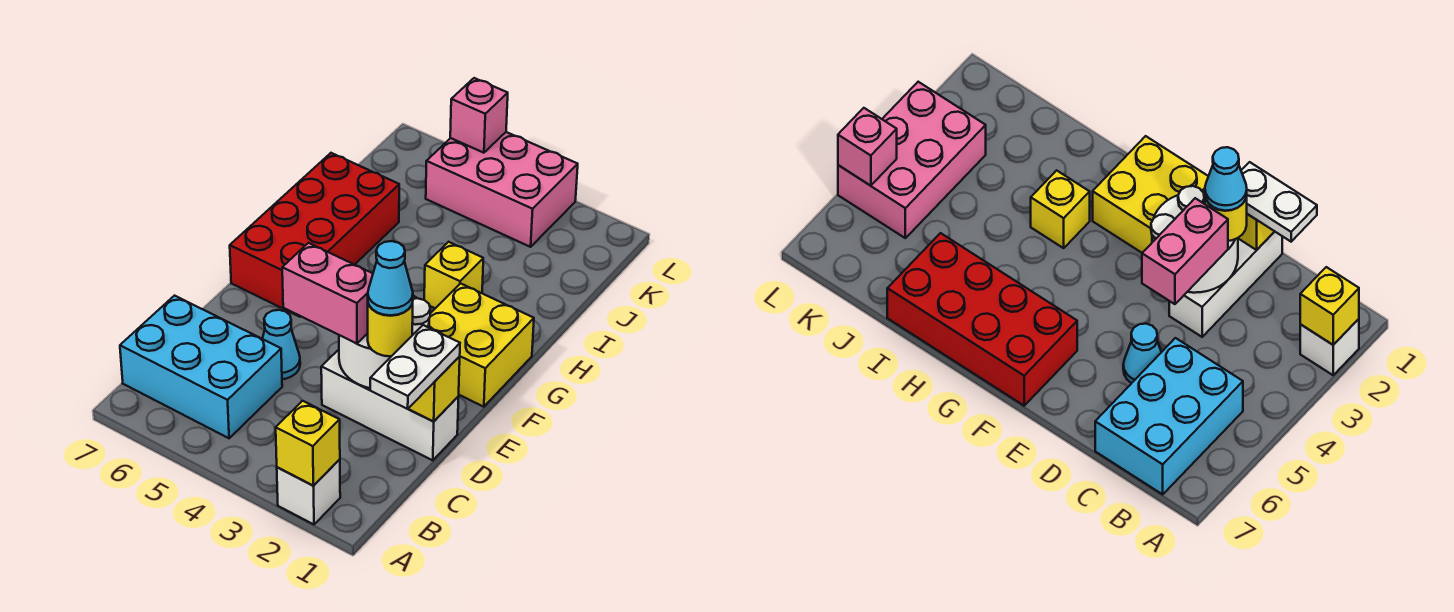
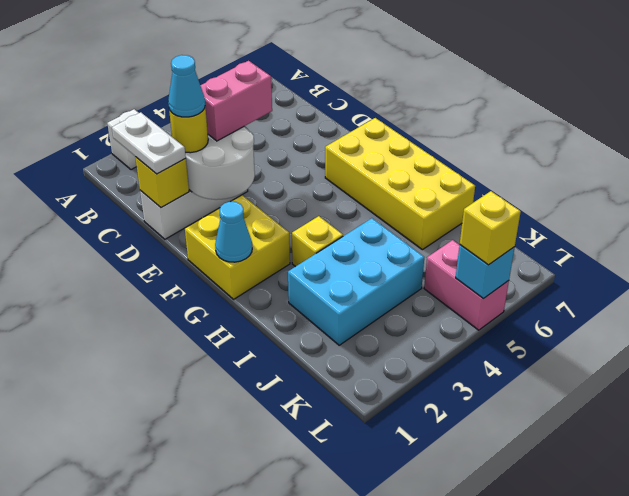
yellow 1x1 brick [276,401,340,485] -> yellow 1x1 brick moved to [460,191,521,265]
cyan 2x3 brick [120,296,282,438] -> cyan 2x3 brick moved to [288,218,424,345]
cyan 1x1 cone [262,310,300,379] -> cyan 1x1 cone moved to [215,202,252,262]
red 2x4 brick [230,153,399,317] -> yellow 2x4 brick [325,118,475,250]
pink 2x3 brick [426,132,578,247] -> pink 1x2 brick [424,240,509,330]
pink 1x1 brick [450,78,508,153] -> cyan 1x1 brick [456,245,515,298]

